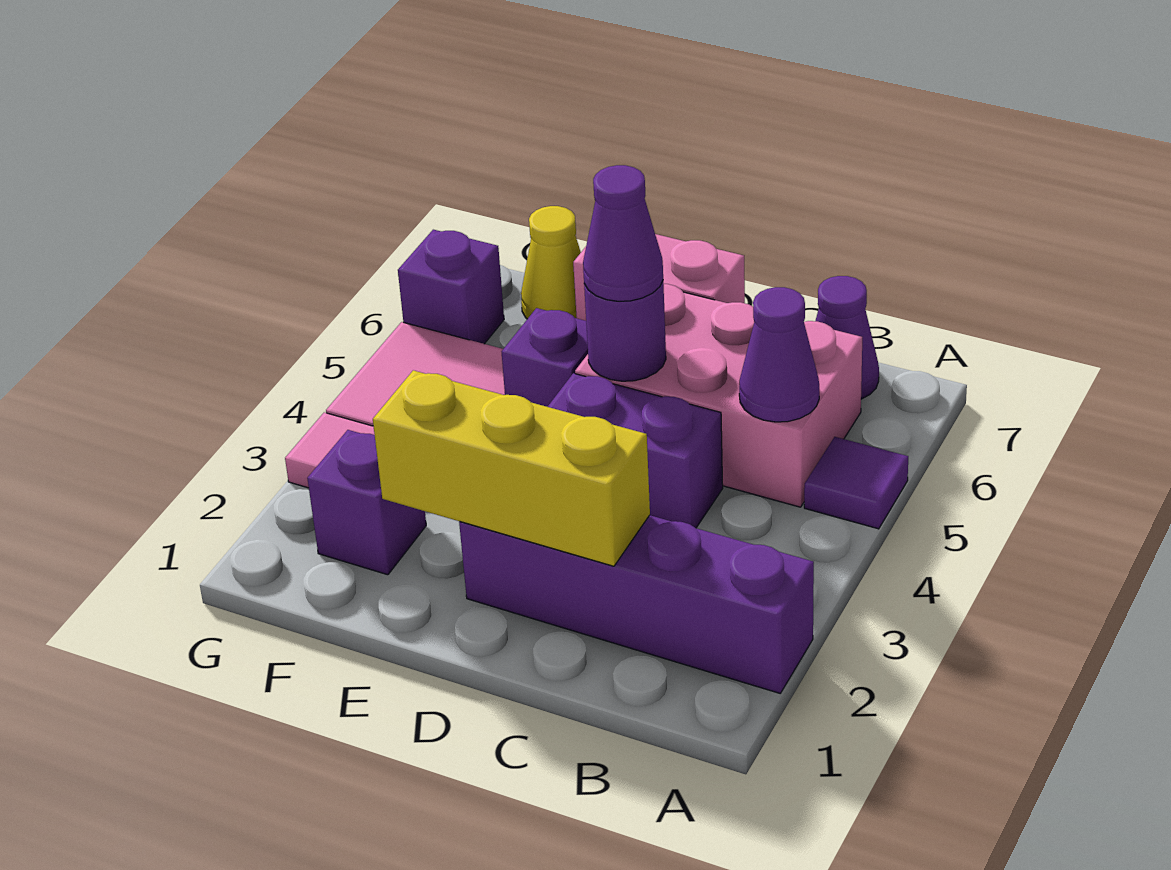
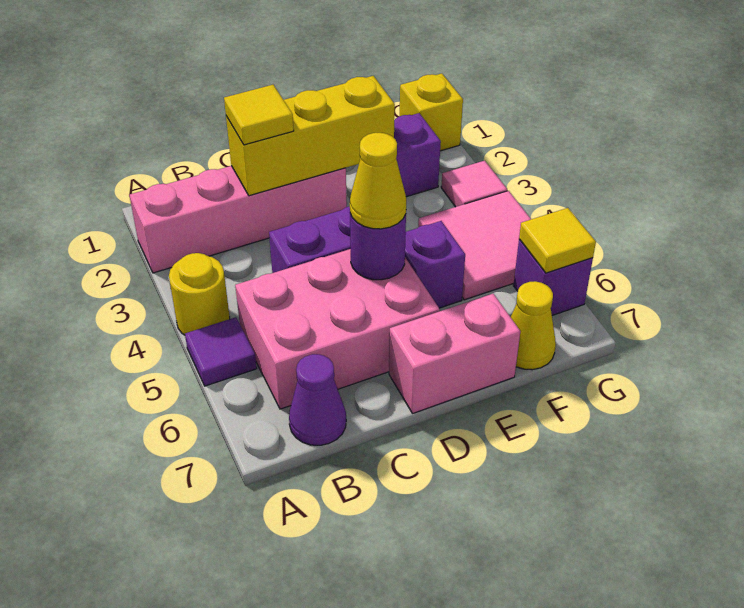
purple 1x4 brick [459,515,814,693] -> pink 1x4 brick [129,166,347,273]
none -> yellow 1x1 round brick [169,253,230,335]
purple 1x1 cone [739,287,819,422] -> none
none -> yellow 1x1 tile [224,85,294,145]
purple 1x1 cone [583,165,663,301] -> yellow 1x1 cone [350,133,406,229]
none -> yellow 1x1 brick [400,73,463,151]
none -> yellow 1x1 tile [519,208,596,273]

